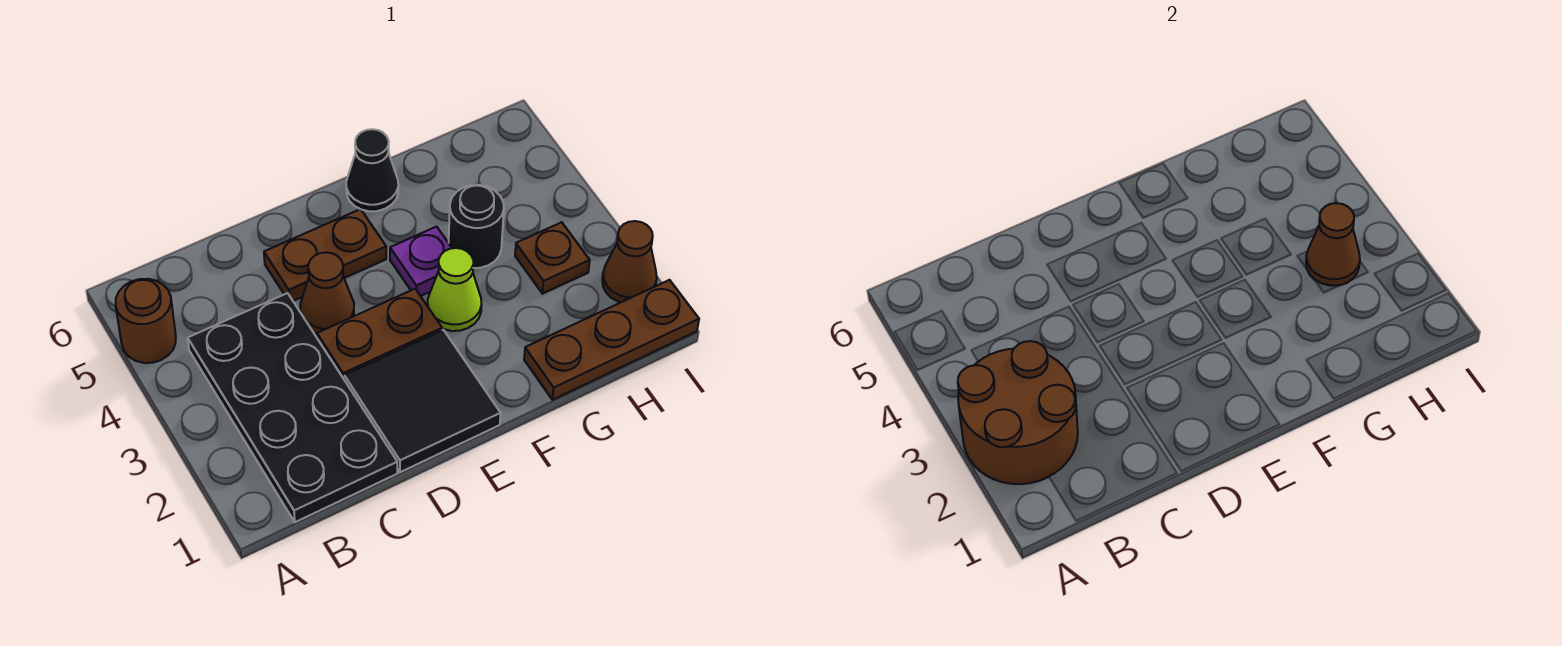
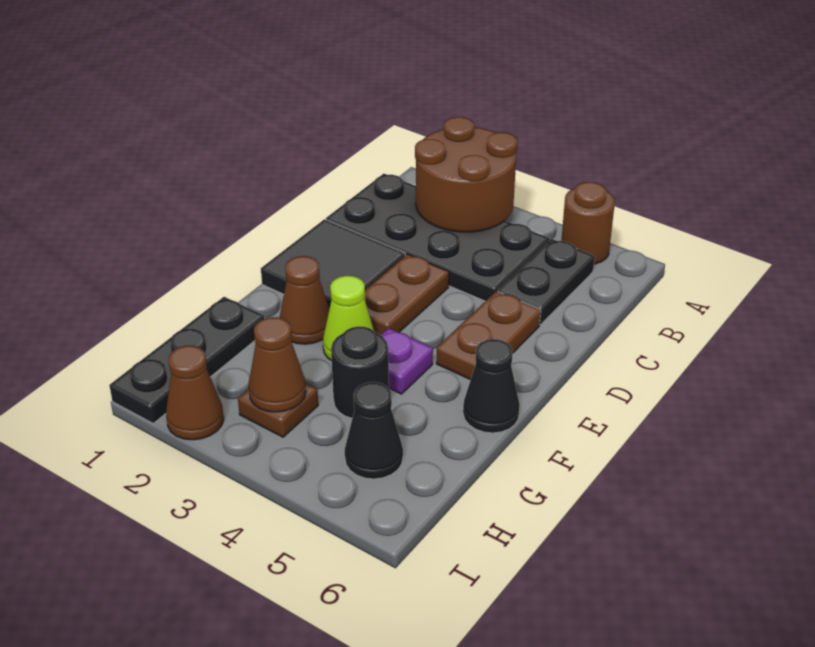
none -> black 1x2 plate [498,239,595,325]
brown 1x1 cone [300,252,354,334] -> brown 1x1 cone moved to [280,256,329,344]
brown 1x3 plate [524,280,699,400] -> black 1x3 plate [109,297,264,423]
none -> black 1x1 cone [345,382,403,479]

